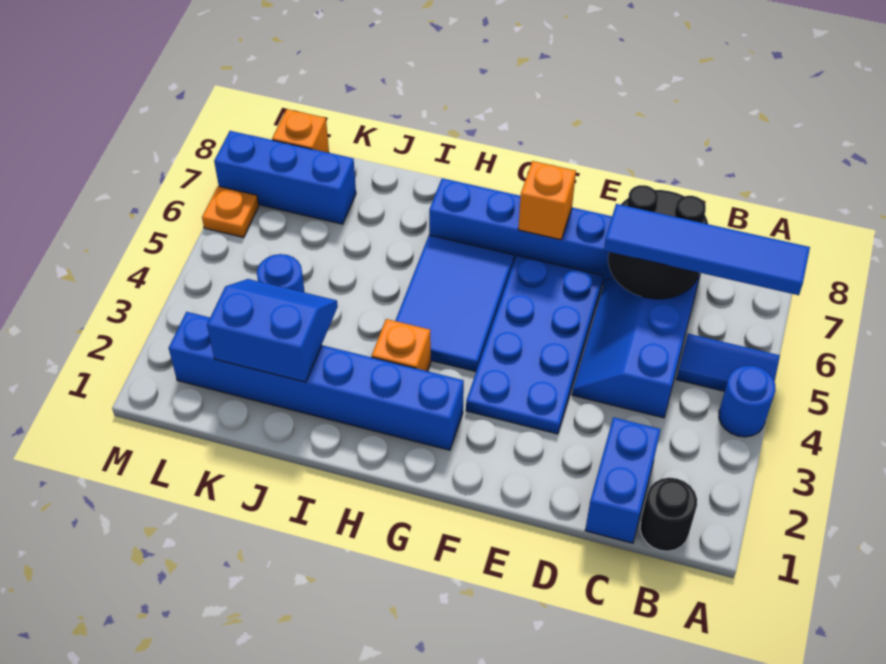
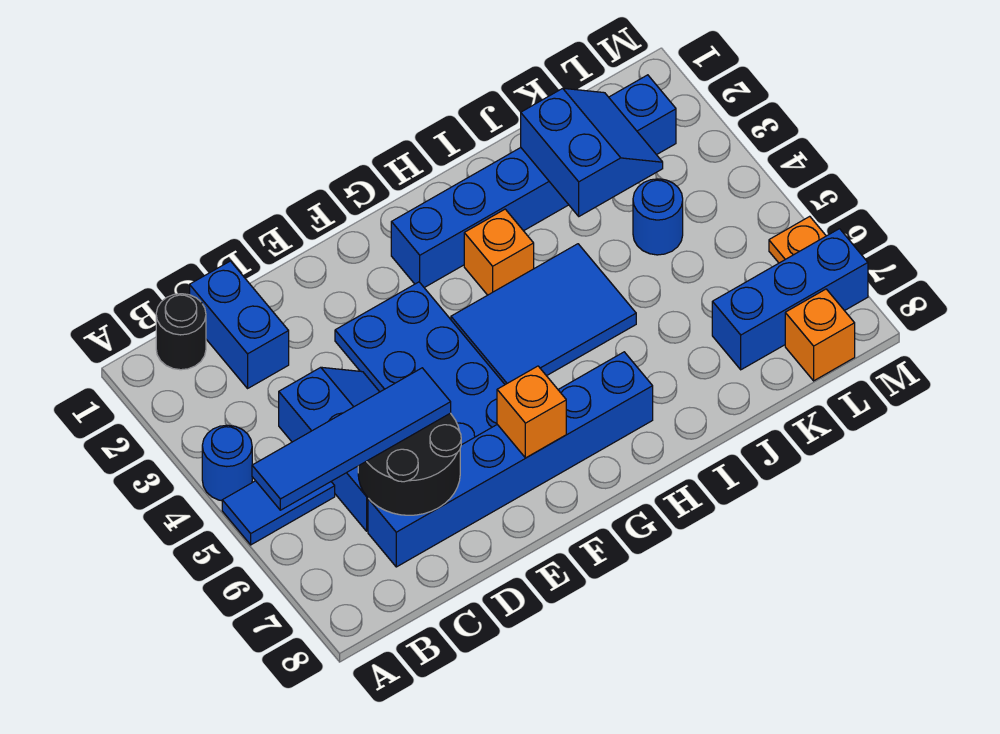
blue 2x3 tile [395,235,514,372] -> blue 2x3 tile turned to [451,244,636,385]
blue 2x2 slope [207,279,338,382] -> blue 2x2 slope turned to [521,88,663,216]

